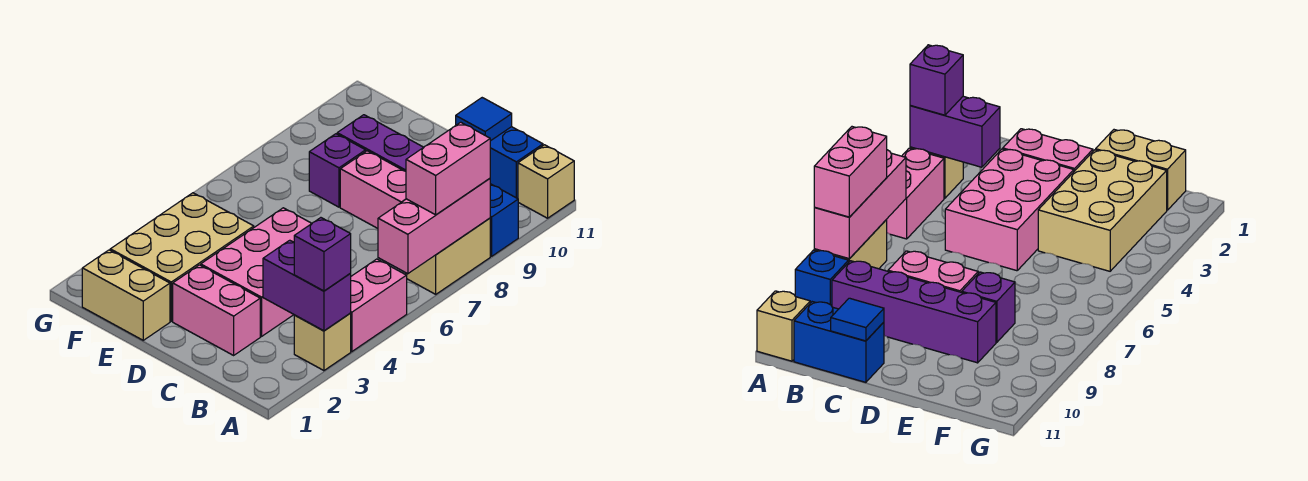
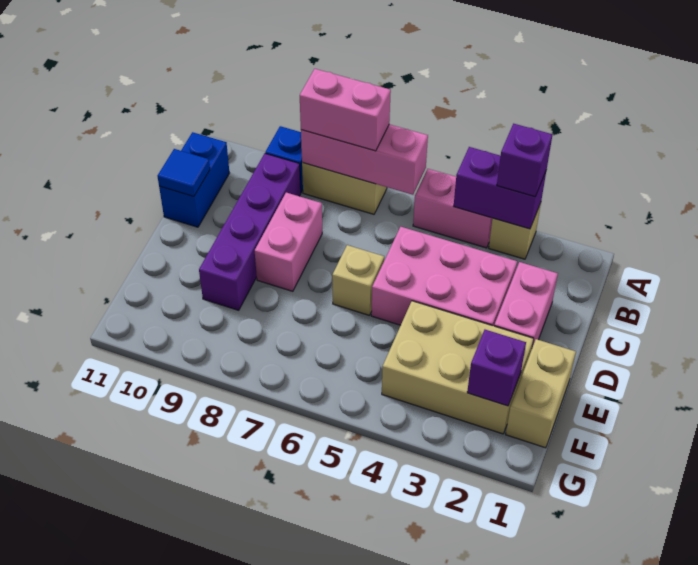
purple 1x2 brick [263,240,351,331] -> purple 1x2 brick turned to [454,147,546,229]
tan 1x1 brick [518,145,574,218] -> tan 1x1 brick moved to [332,245,384,315]
purple 1x1 brick [309,134,366,207] -> purple 1x1 brick moved to [467,330,526,406]

